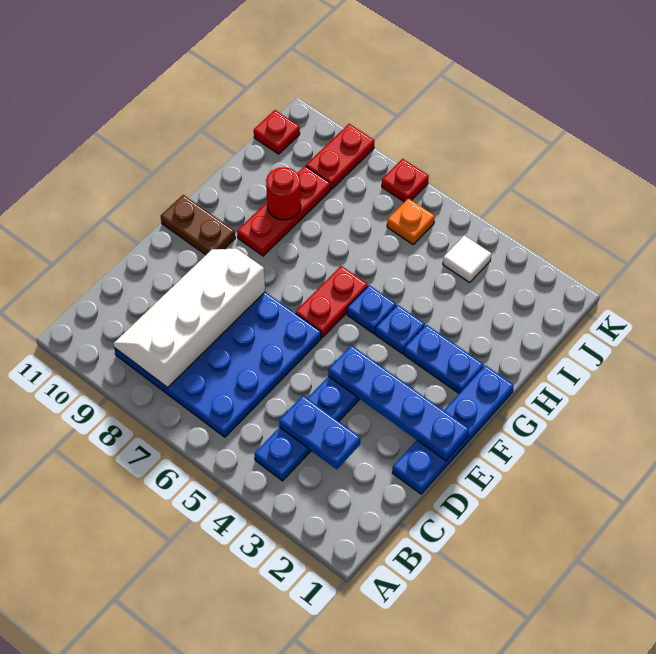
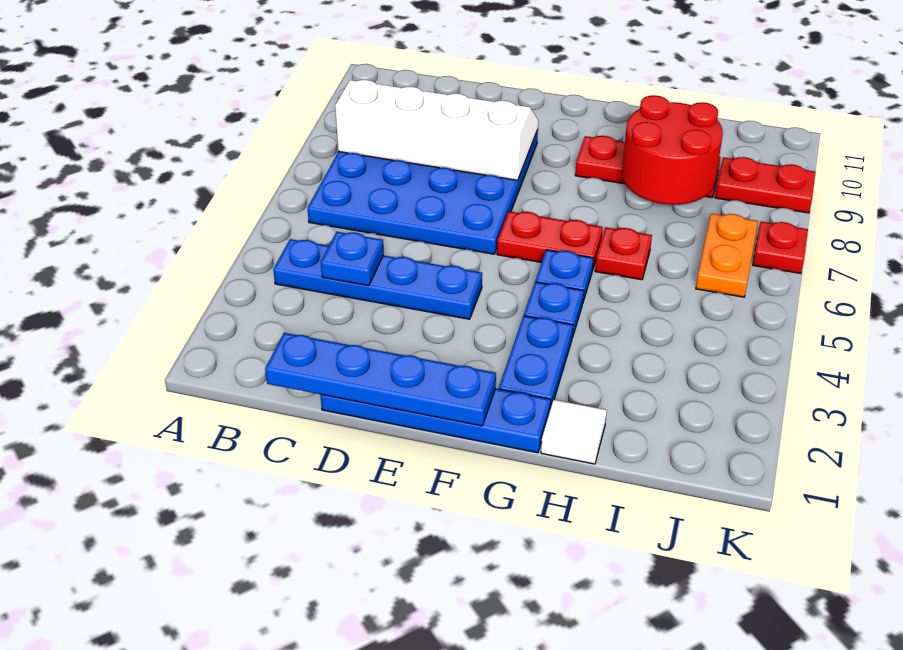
blue 1x2 plate [279,396,360,469] -> blue 1x1 plate [321,232,384,286]
blue 1x4 plate [328,345,469,461] -> blue 1x4 plate turned to [265,333,496,426]
brown 1x2 plate [161,195,235,255] -> none
red 1x1 round brick [266,167,301,220] -> red 2x2 round brick [622,95,723,205]
white 1x1 tile [443,235,491,283] -> white 1x1 tile moved to [541,400,607,464]
orange 1x1 plate [387,198,435,244] -> orange 1x2 plate [696,214,758,297]
red 1x1 plate [254,110,300,154] -> red 1x1 plate moved to [595,227,652,280]

